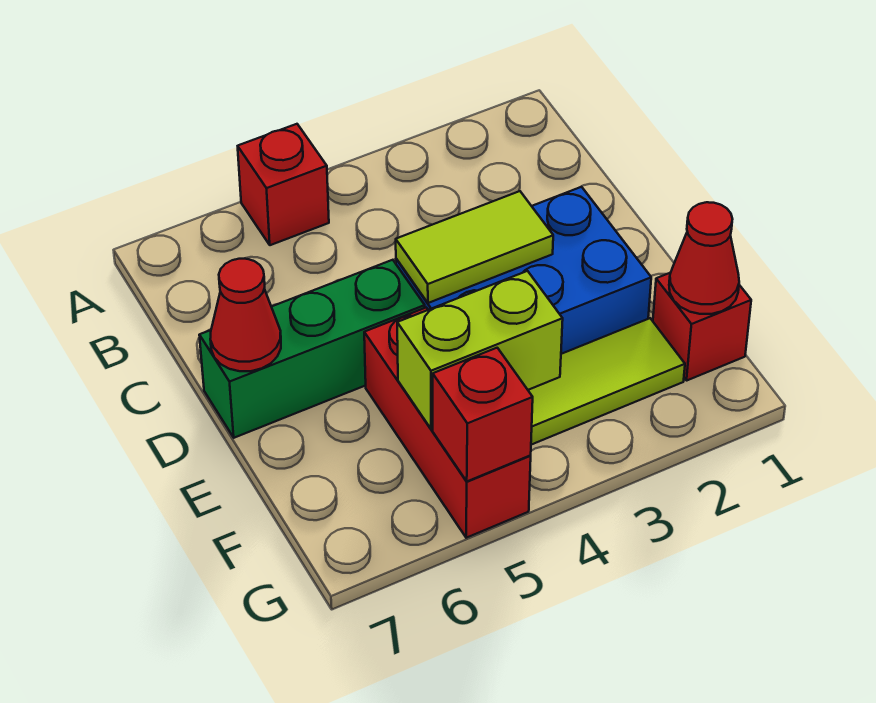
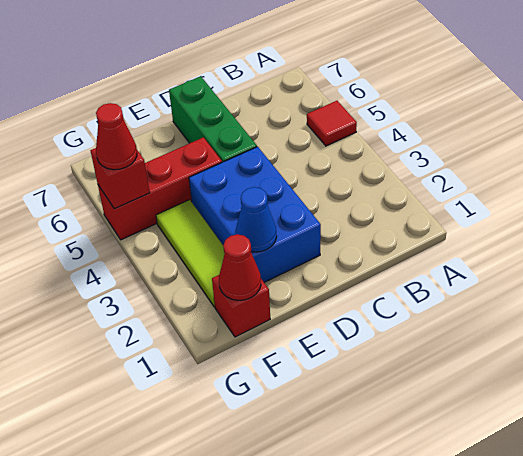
red 1x1 brick [238,124,329,245] -> red 1x1 tile [307,101,357,146]
lime 1x2 tile [396,191,553,303] -> none
red 1x1 cone [210,259,281,371] -> red 1x1 cone moved to [96,103,137,170]
none -> blue 1x1 cone [236,187,277,252]
lime 1x2 brick [397,271,563,429] -> none

